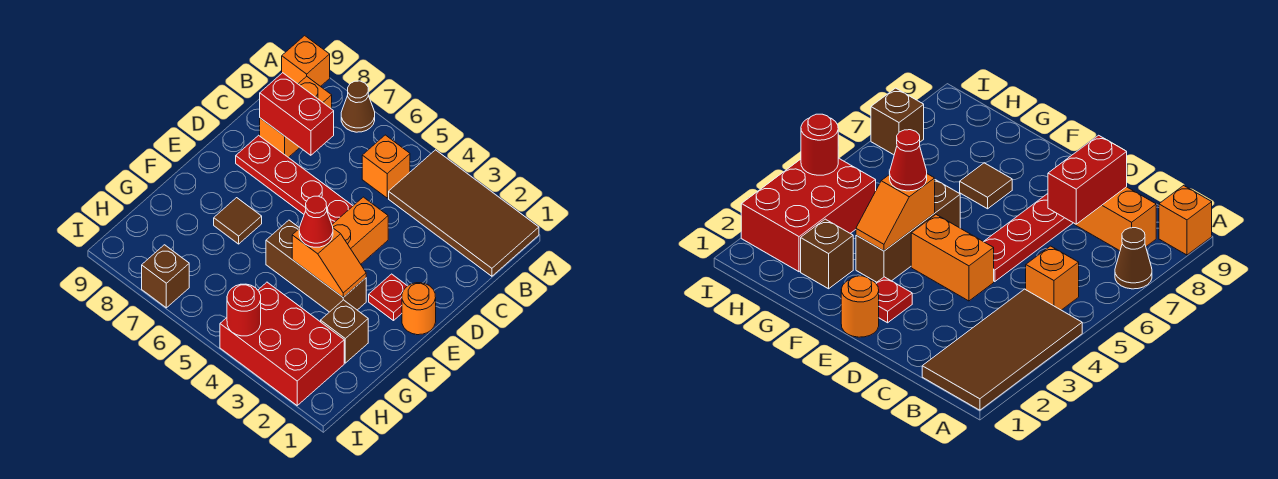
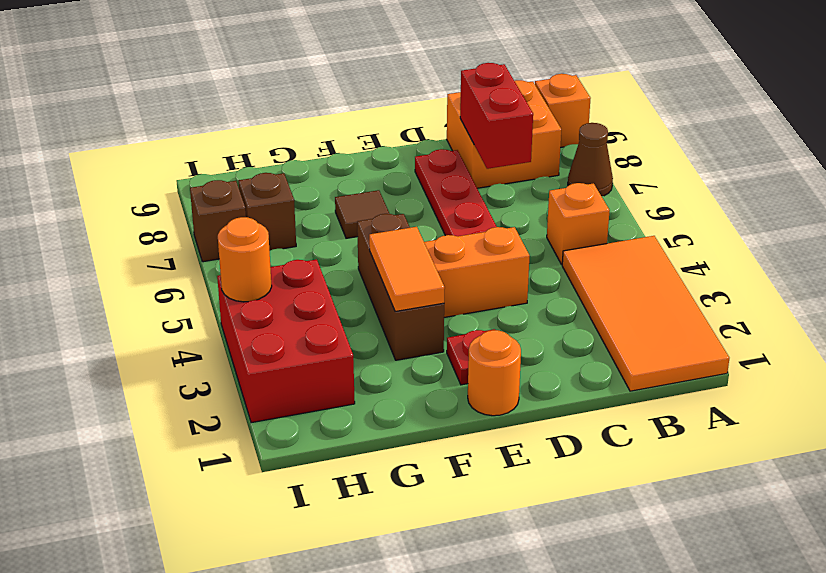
brown 2x4 tile [389,150,539,276] -> orange 2x4 tile [562,236,729,391]
orange 1x2 brick [260,76,332,158] -> orange 2x2 brick [447,80,561,188]
orange 1x2 slope [292,228,366,297] -> orange 1x2 tile [369,227,445,311]
red 1x1 cone [299,196,333,247] -> none
brown 1x1 brick [321,300,368,363] -> brown 1x1 brick moved to [239,173,296,251]
red 1x1 round brick [227,284,261,336] -> orange 1x1 round brick [218,217,272,302]

